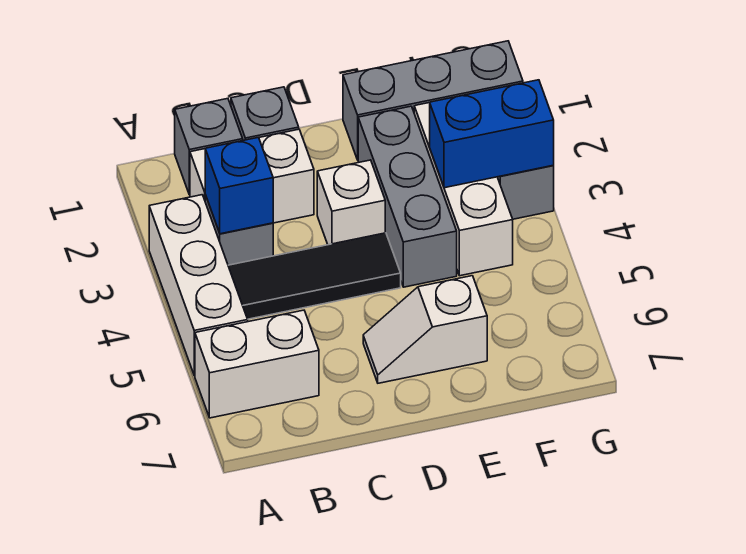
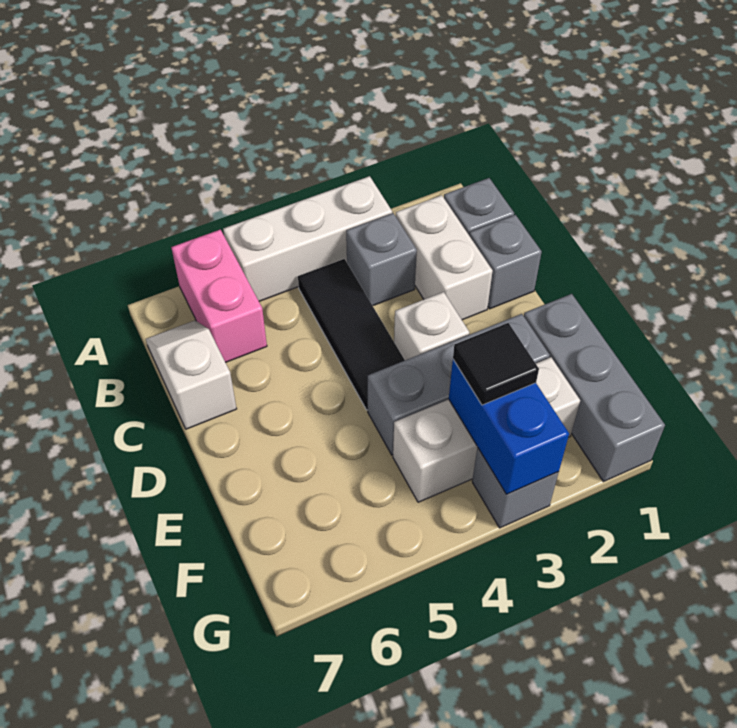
white 1x2 brick [195,310,319,418] -> pink 1x2 brick [171,230,267,362]
blue 1x1 brick [205,137,273,234] -> none
white 1x2 slope [363,276,487,383] -> white 1x2 slope moved to [146,321,237,429]
none -> black 1x1 tile [453,323,539,405]

